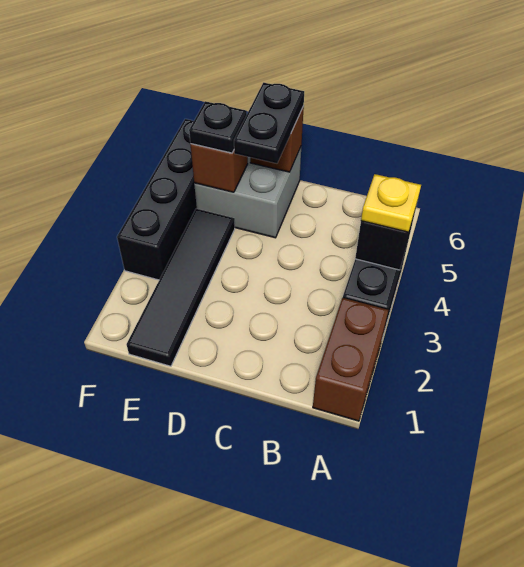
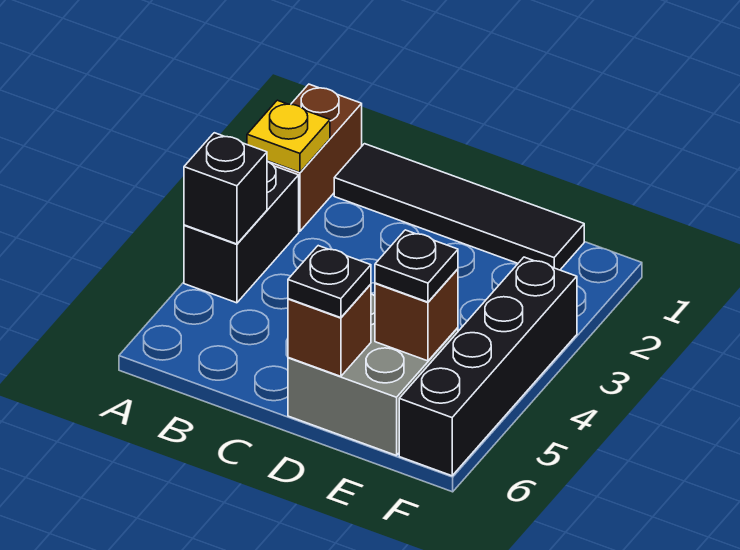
yellow 1x1 plate [361,174,421,232] -> yellow 1x1 plate moved to [247,100,330,172]
black 1x2 plate [234,83,304,163] -> black 1x1 plate [288,246,371,318]
black 1x4 tile [127,209,235,366] -> black 1x4 tile turned to [334,144,584,270]

